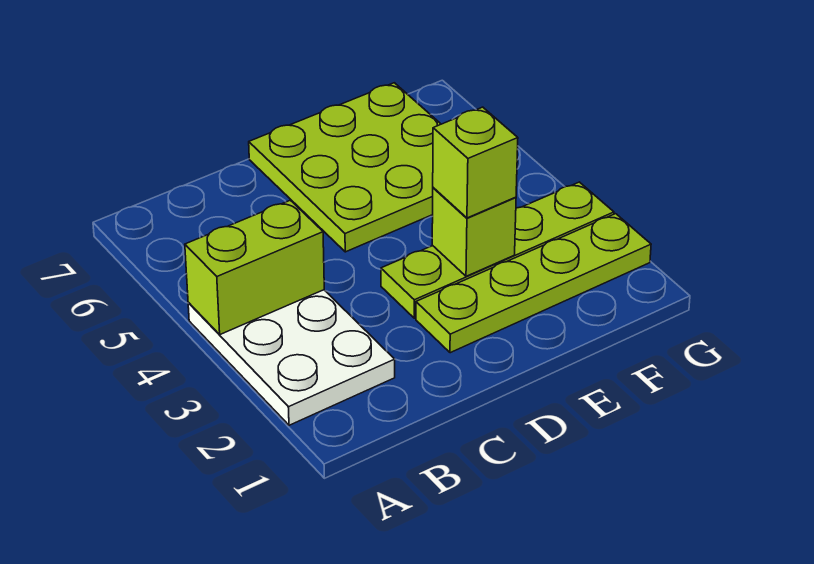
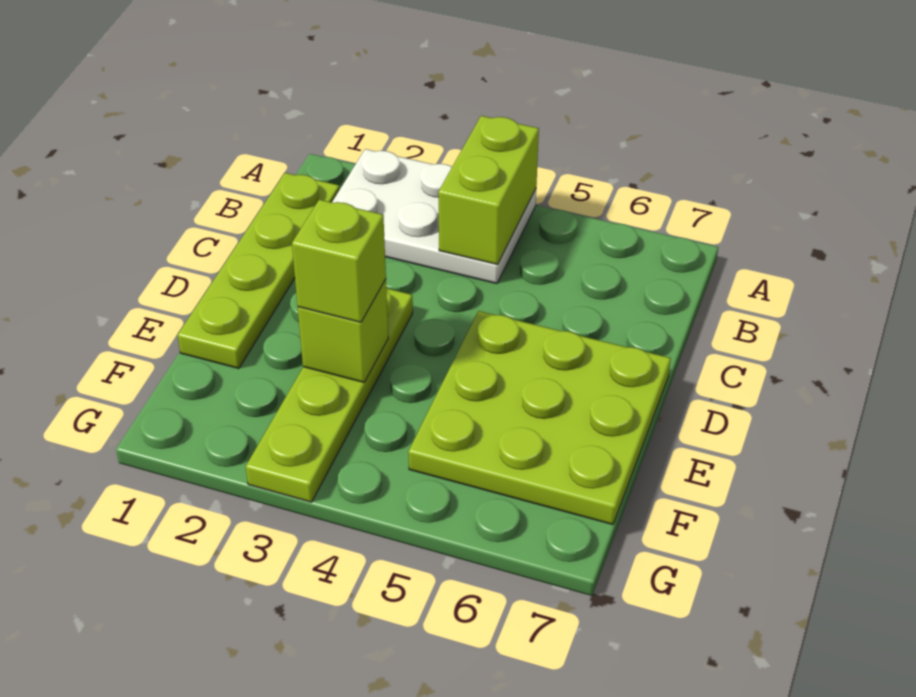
lime 1x4 plate [416,214,651,353] -> lime 1x4 plate moved to [178,173,340,369]

